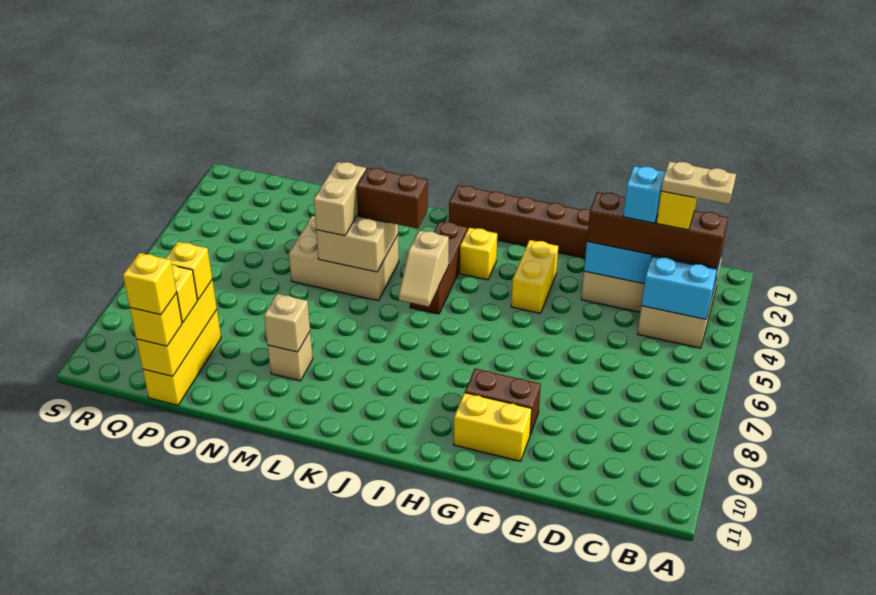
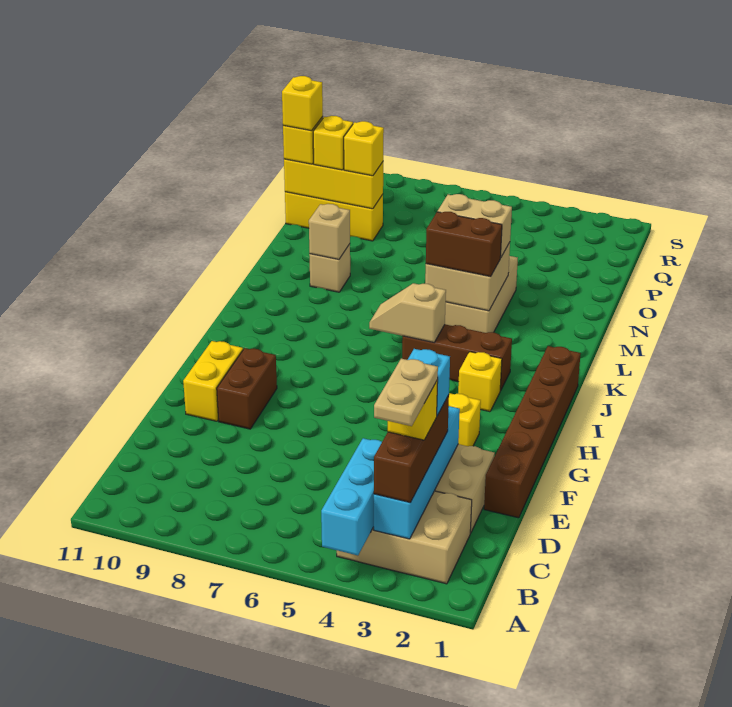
brown 1x4 brick [587,192,728,268] -> brown 1x3 brick [374,395,449,503]
cyan 1x2 brick [641,256,717,319] -> cyan 1x3 brick [321,438,382,555]
brown 1x2 brick [357,168,428,229] -> brown 1x2 brick turned to [426,212,502,277]

